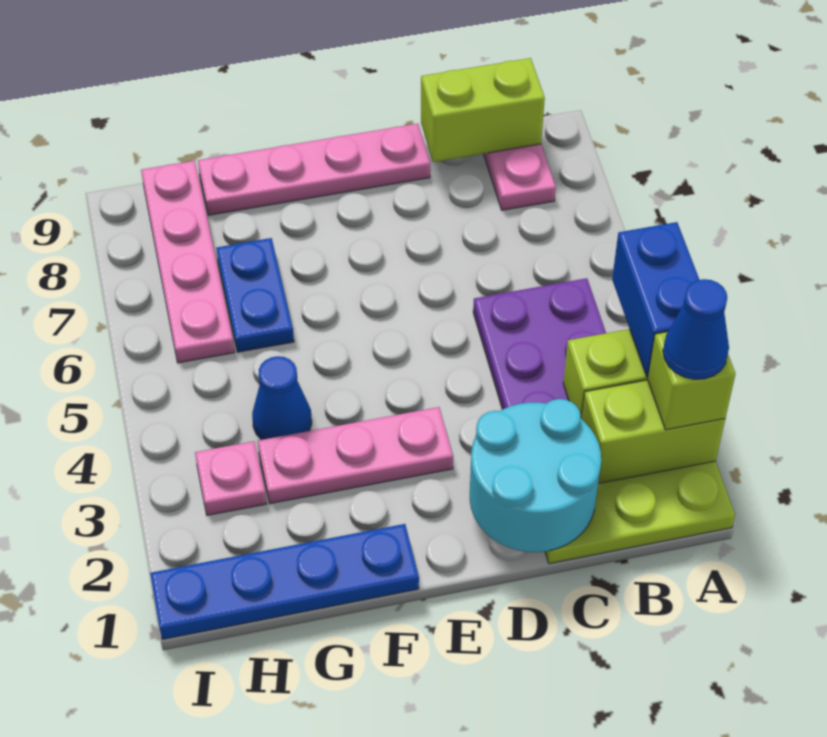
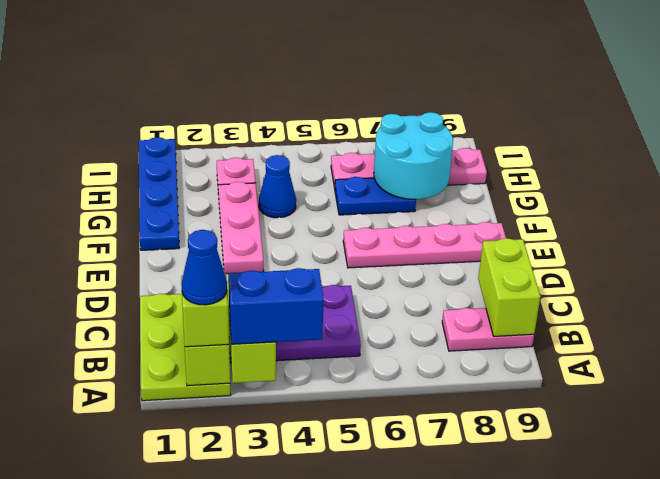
cyan 2x2 round brick [470,399,601,552] -> cyan 2x2 round brick moved to [374,112,453,199]
pink 1x4 plate [198,124,430,215] -> pink 1x4 plate turned to [343,222,506,268]

